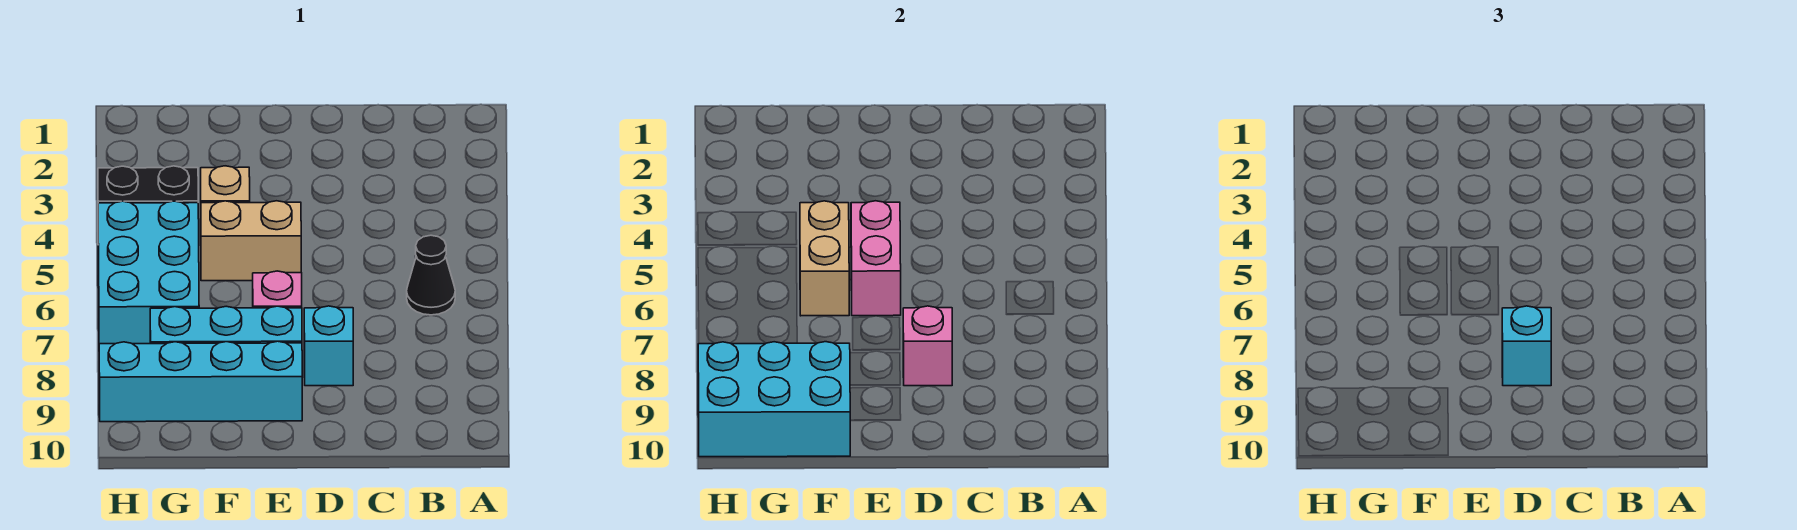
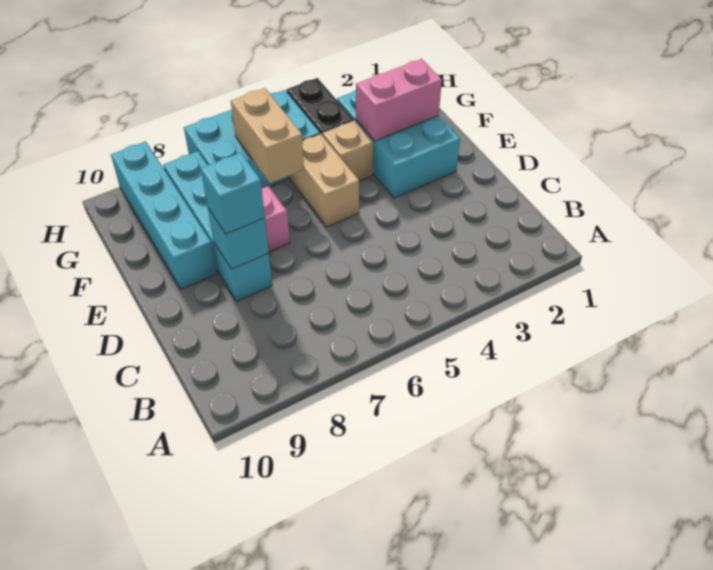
black 1x1 cone [407,235,455,315] -> none
pink 1x1 brick [903,306,952,386] -> cyan 1x1 brick [208,208,269,269]
pink 1x2 brick [851,201,901,316] -> pink 1x2 brick moved to [356,59,442,141]
tan 1x2 brick [800,201,849,316] -> tan 1x2 brick turned to [231,88,304,183]
cyan 2x3 brick [698,342,851,457] -> cyan 2x3 brick moved to [337,90,460,198]

